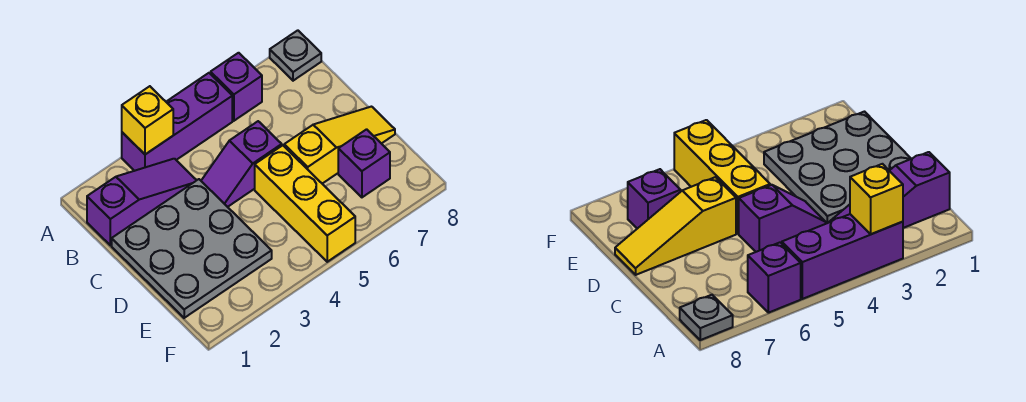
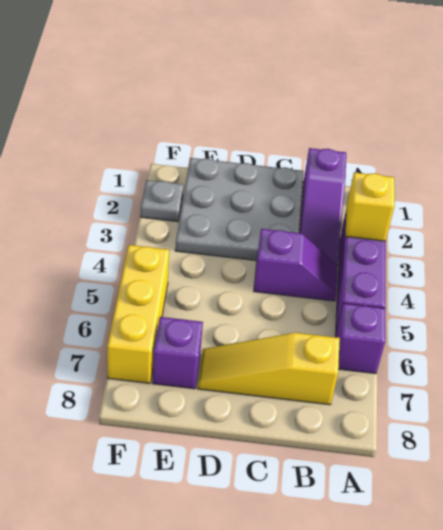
grey 1x1 plate [270,30,321,81] -> grey 1x1 plate moved to [141,180,184,222]
purple 1x2 slope [201,121,282,207] -> purple 1x2 slope turned to [254,229,337,301]
yellow 1x3 brick [255,145,355,262] -> yellow 1x3 brick turned to [107,245,169,383]
yellow 1x3 slope [284,107,395,184] -> yellow 1x3 slope turned to [198,333,340,405]

